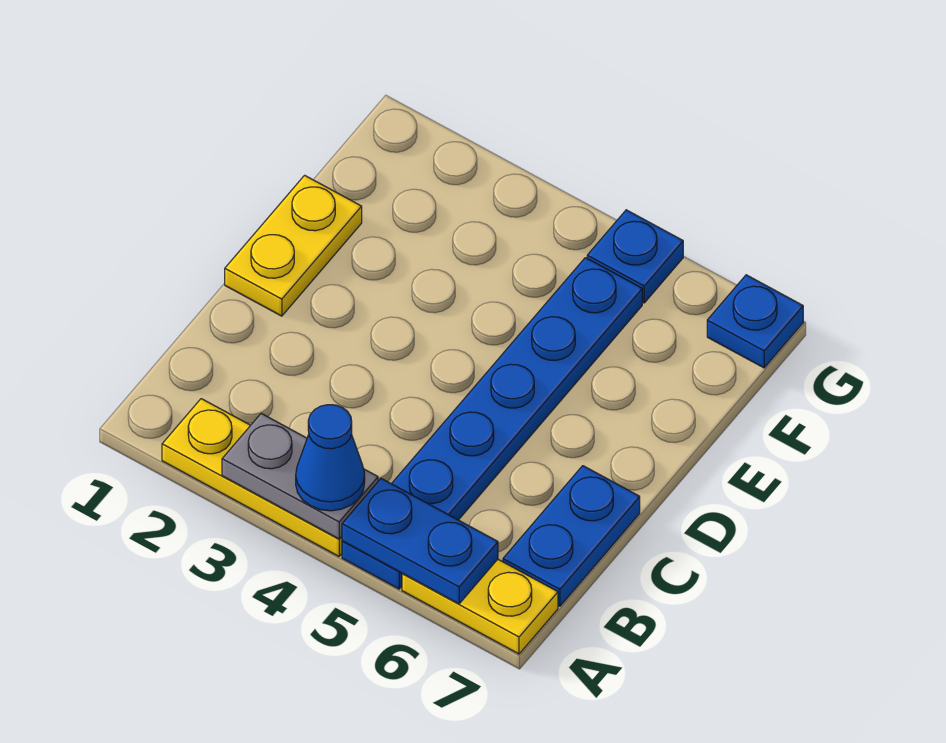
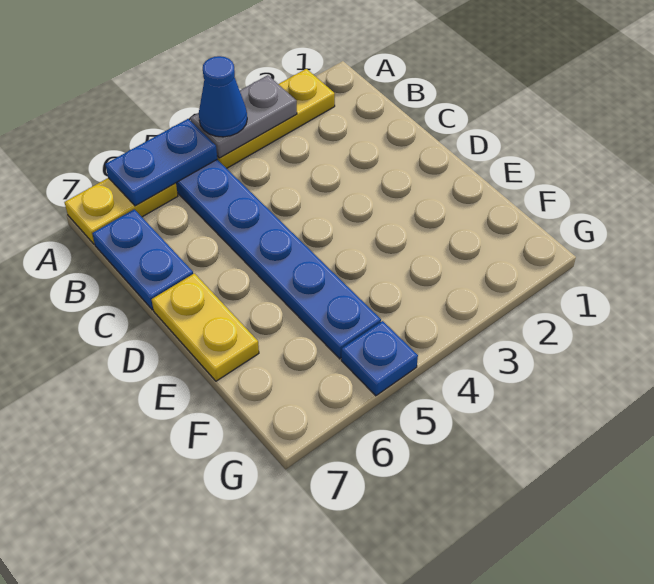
yellow 1x2 plate [225,175,362,316] -> yellow 1x2 plate moved to [152,273,259,381]
blue 1x1 plate [707,275,803,368] -> none

